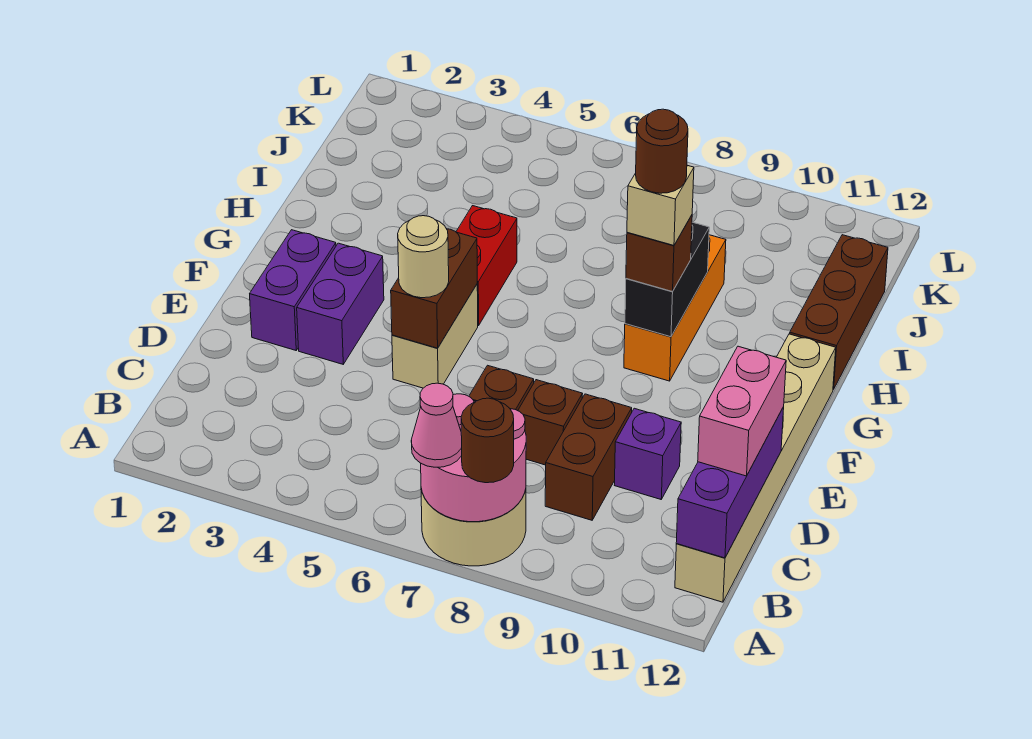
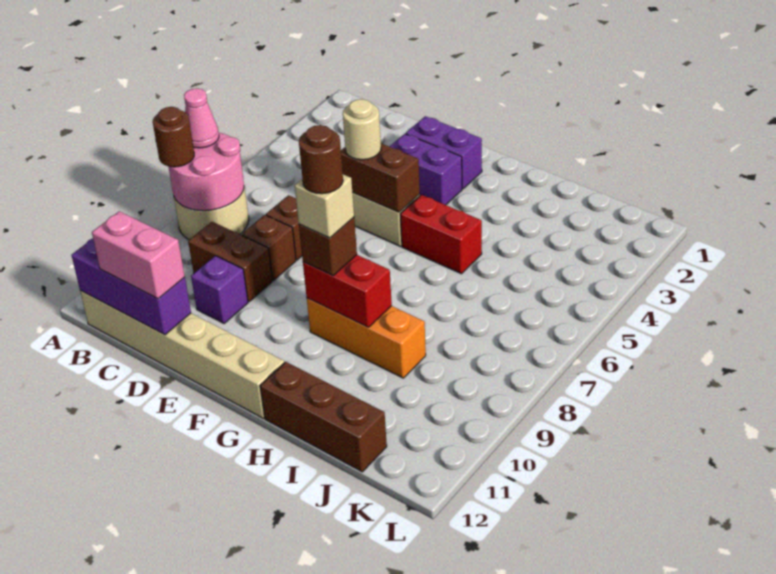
black 1x2 brick [625,222,709,337] -> red 1x2 brick [303,255,392,327]

